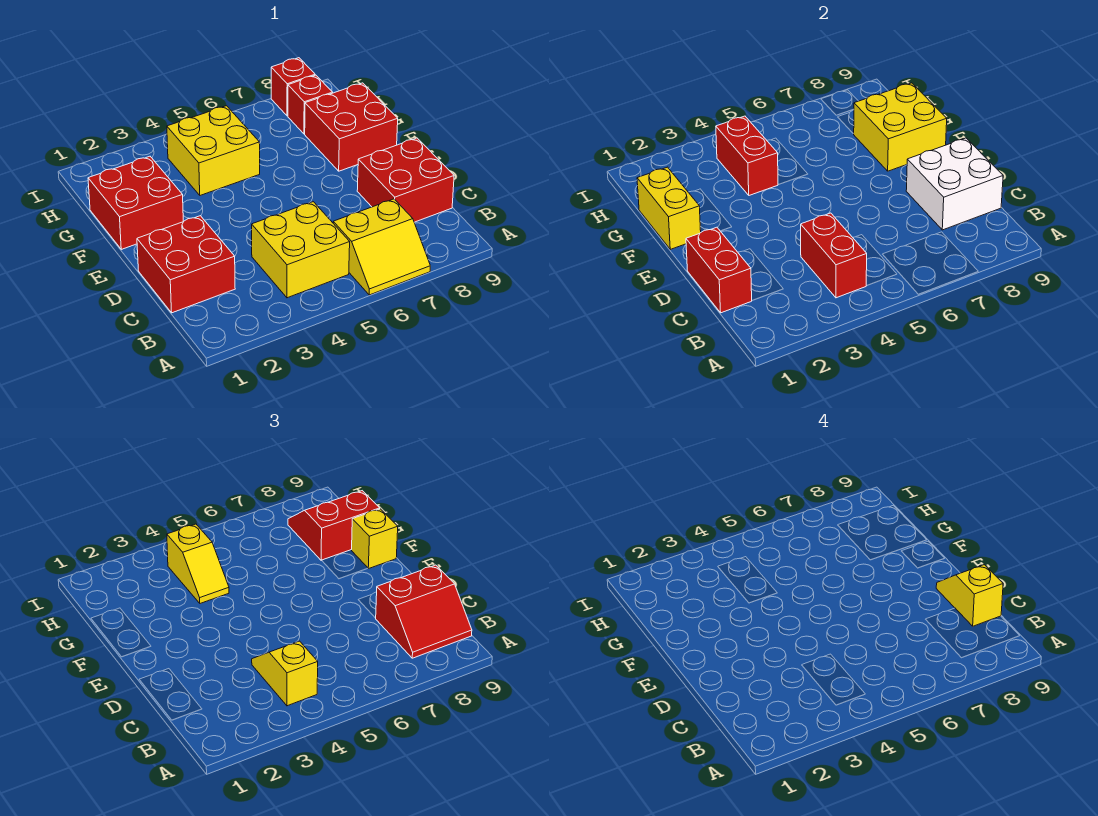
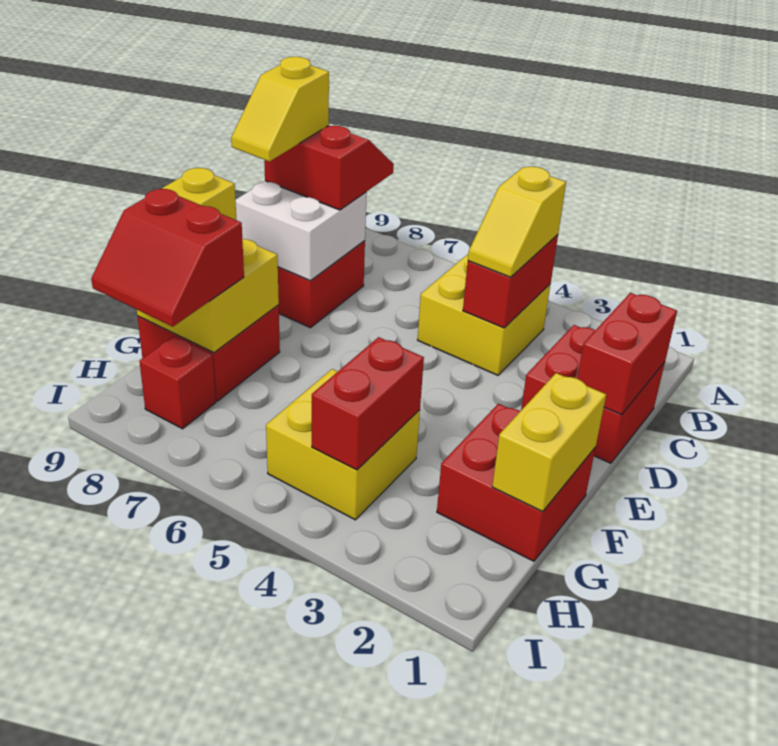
yellow 2x2 slope [333,199,430,295] -> none
yellow 1x2 slope [167,524,229,603] -> none
red 1x1 brick [271,58,315,116] -> none

